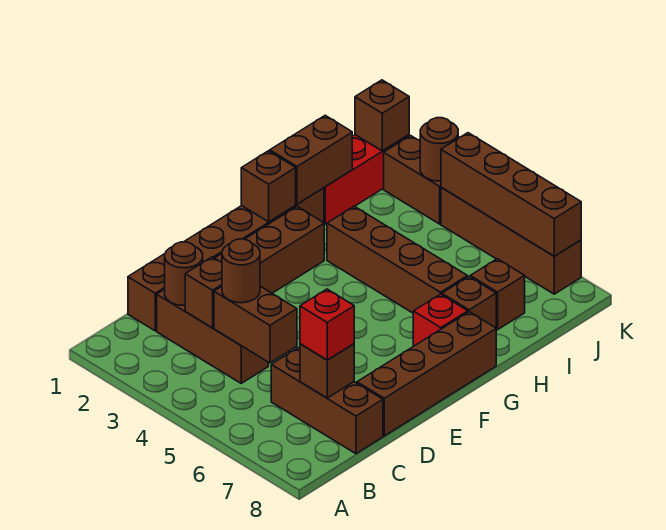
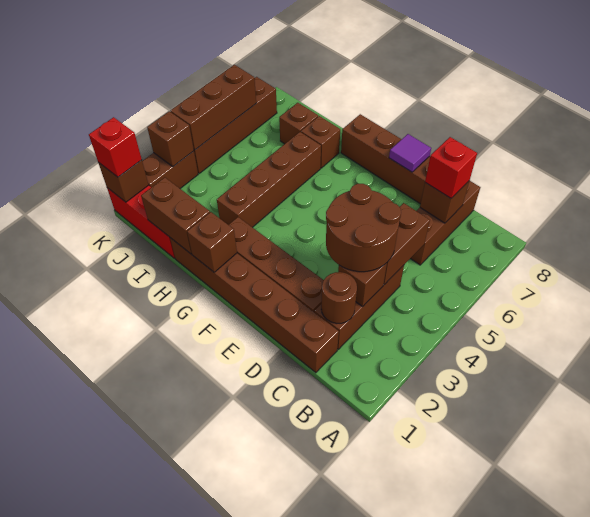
brown 1x1 round brick [222,239,260,303] -> brown 2x2 round brick [326,184,401,272]
none -> purple 1x1 tile [389,134,431,172]
red 1x1 brick [413,294,468,346] -> red 1x1 brick moved to [89,117,142,177]
brown 1x1 round brick [420,118,458,181] -> brown 1x1 brick [147,111,194,166]
brown 1x4 brick [441,133,581,256] -> brown 1x3 brick [171,65,256,150]

